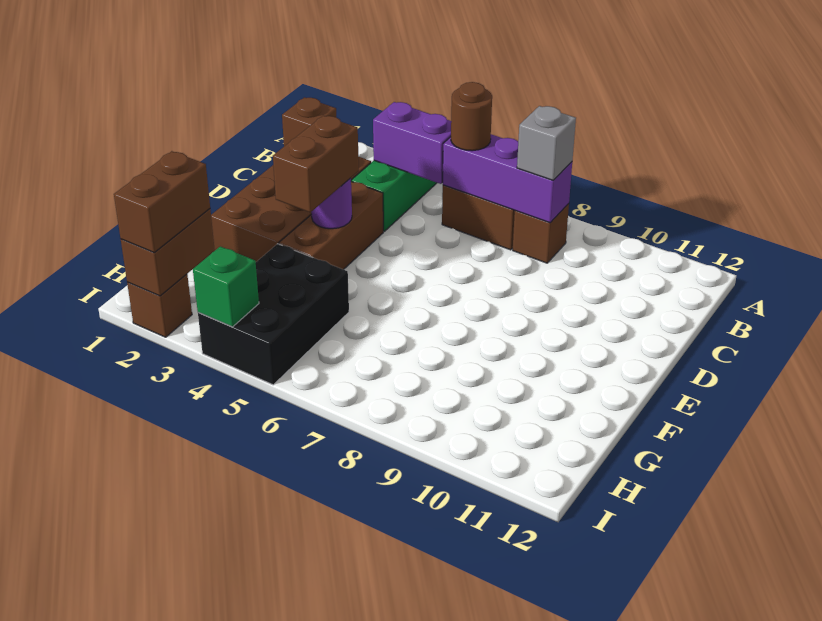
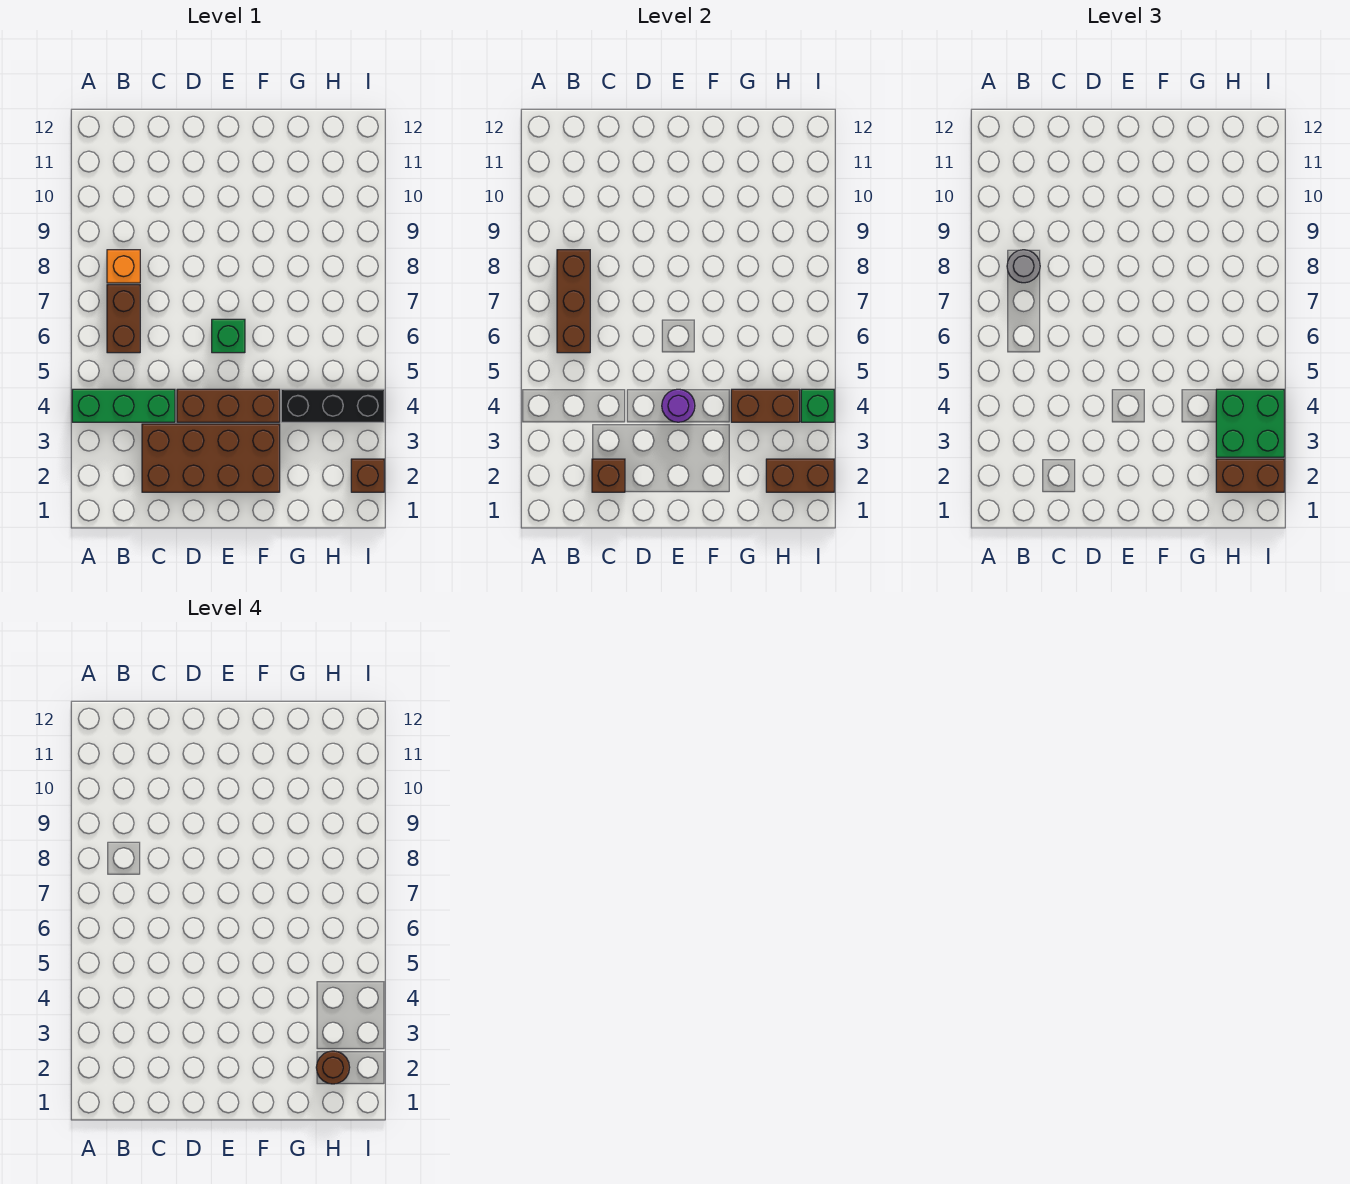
purple 1x2 brick [373,102,451,184] -> none
purple 1x3 brick [443,134,572,223] -> brown 1x3 brick [557,250,590,353]
brown 1x1 round brick [451,82,492,151] -> brown 1x1 round brick moved to [316,1051,350,1084]
brown 1x1 brick [513,204,569,263] -> orange 1x1 brick [107,250,140,283]
grey 1x1 brick [517,106,576,180] -> grey 1x1 round brick [1007,250,1040,283]
brown 1x2 brick [273,116,359,212] -> brown 1x2 brick moved to [731,389,800,422]
none -> green 1x1 brick [212,319,245,353]
black 2x3 brick [198,244,349,385] -> black 1x3 brick [281,389,384,422]
none -> green 2x2 brick [1216,389,1284,457]

